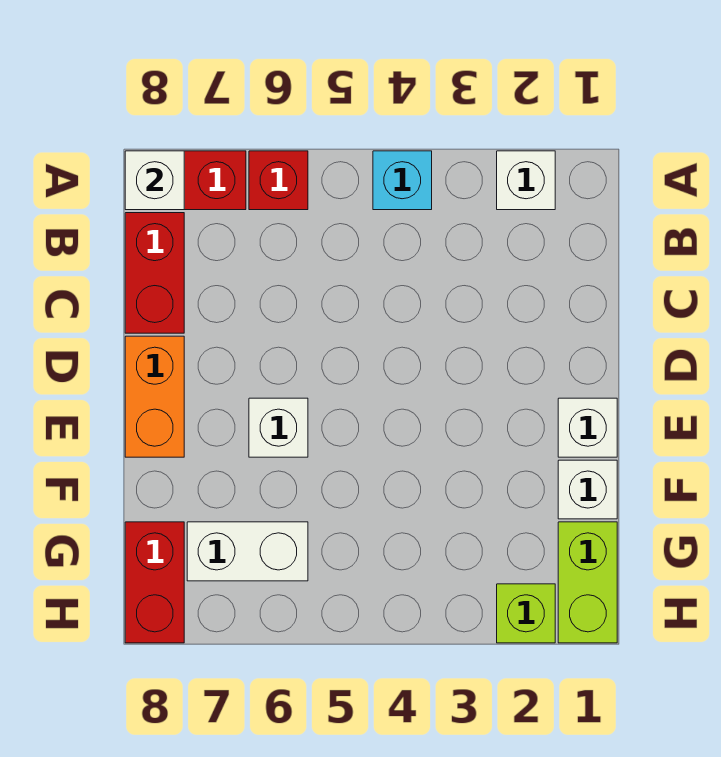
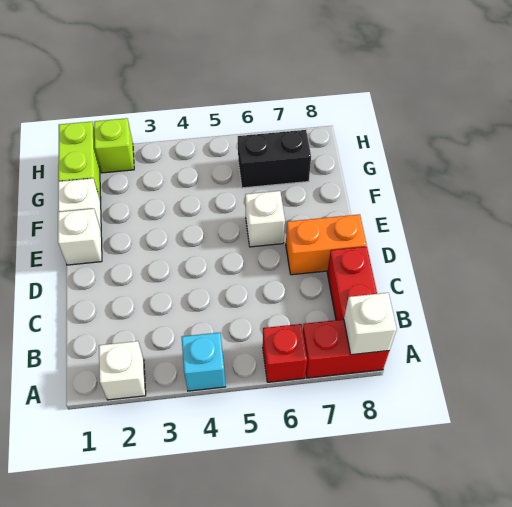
orange 1x2 brick [125,336,184,457] -> orange 1x2 brick turned to [286,214,367,275]
white 1x2 brick [187,522,308,581] -> black 1x2 brick [238,130,311,188]
red 1x2 brick [125,522,184,643] -> none

